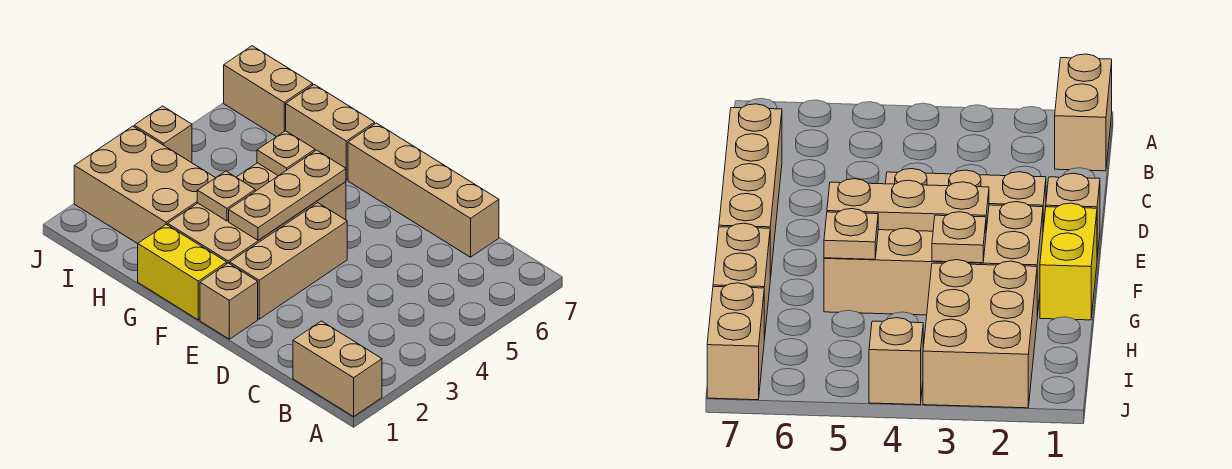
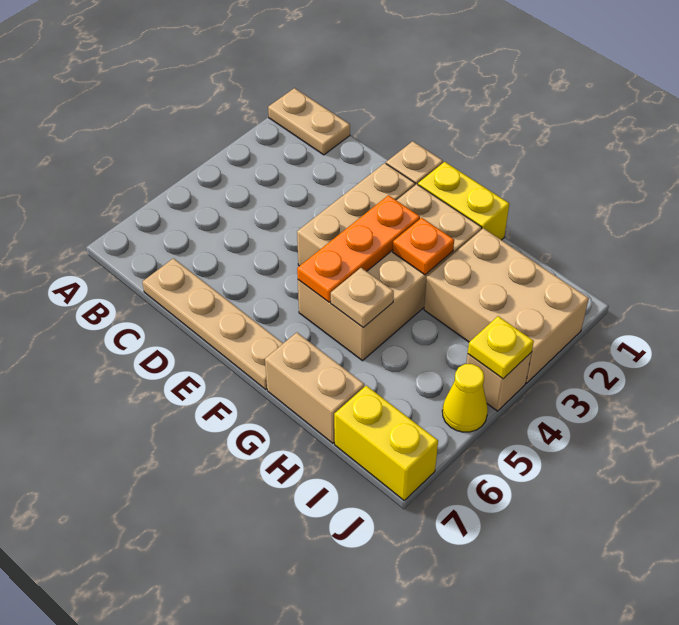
tan 1x2 brick [293,321,382,417] -> tan 1x2 plate [268,88,350,155]
tan 1x4 brick [348,123,499,257] -> tan 1x4 plate [142,258,283,389]
tan 1x3 plate [229,150,346,240] -> orange 1x3 plate [297,195,420,302]
tan 1x1 plate [197,171,255,221] -> orange 1x1 plate [393,218,454,275]
tan 1x2 brick [224,46,313,137] -> yellow 1x2 brick [334,386,438,500]
none -> yellow 1x1 plate [468,316,534,379]
none -> yellow 1x1 cone [442,364,488,432]

